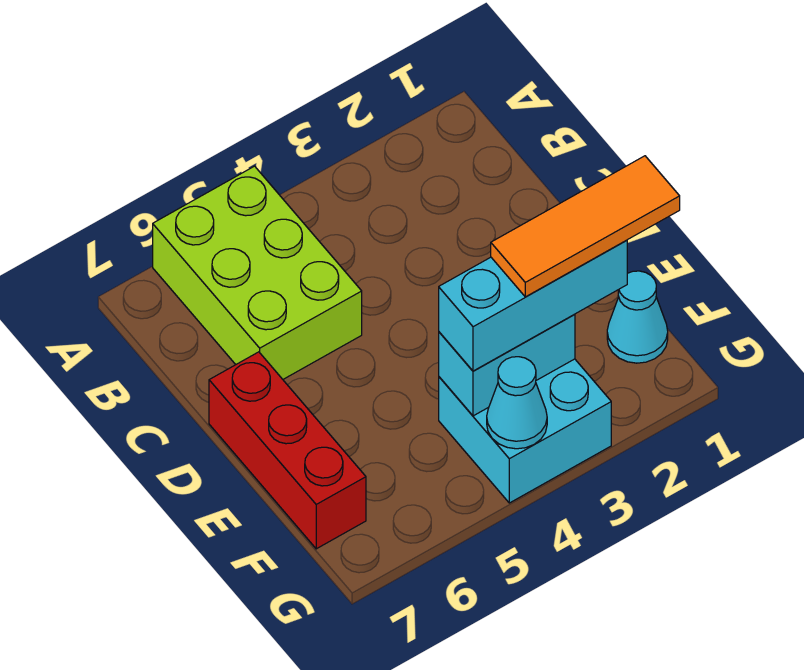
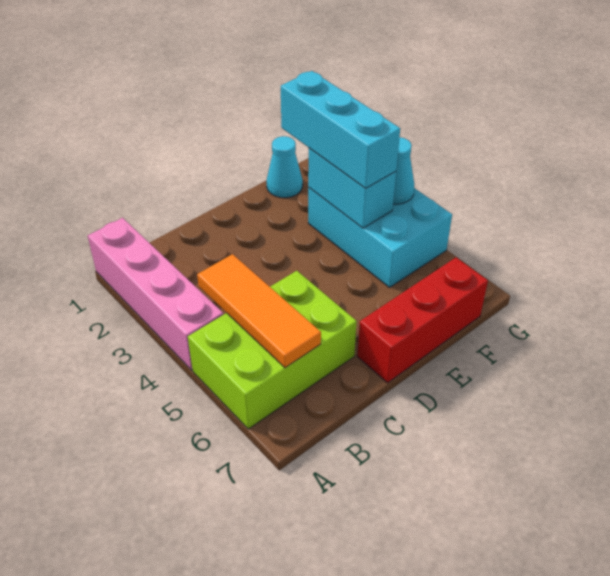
none -> pink 1x4 brick [88,218,223,370]
orange 1x3 tile [491,156,680,297] -> orange 1x3 tile moved to [197,254,321,368]
cyan 2x2 brick [439,359,611,503] -> cyan 2x3 brick [308,188,452,287]

